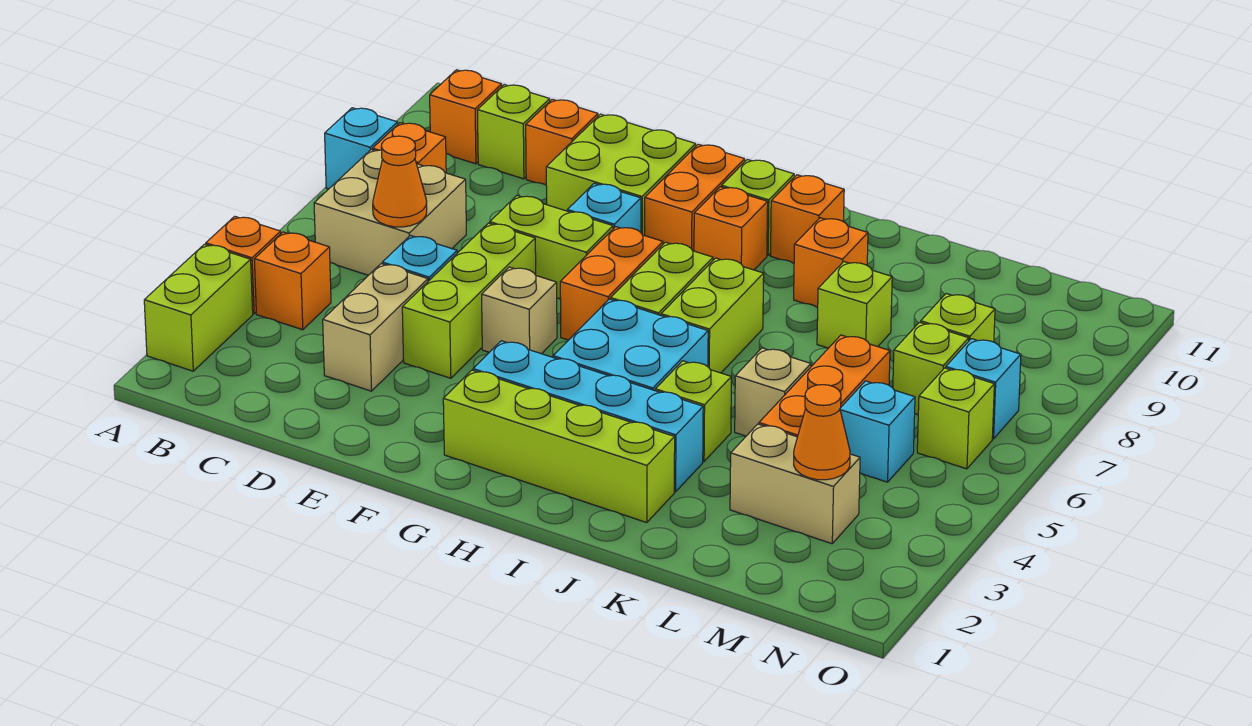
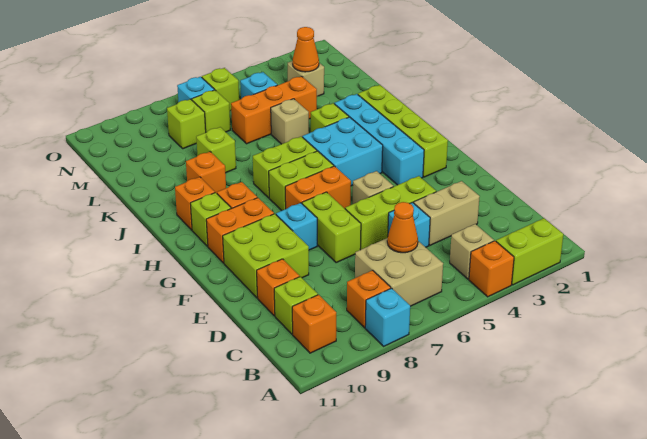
orange 1x1 brick [254,232,331,330] -> tan 1x1 brick [450,224,494,279]
tan 1x2 brick [730,424,860,544] -> tan 1x1 brick [288,61,324,96]

